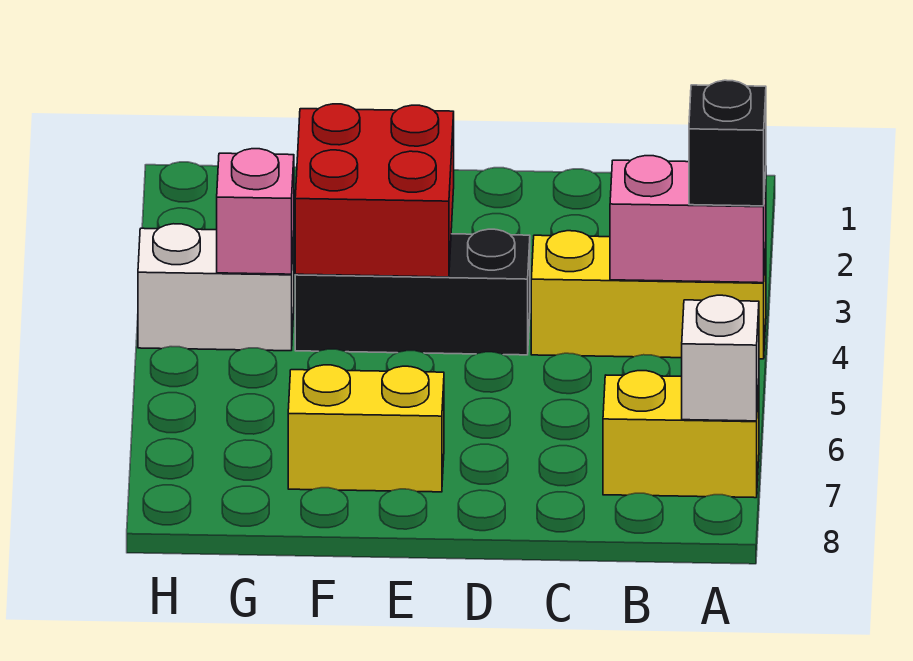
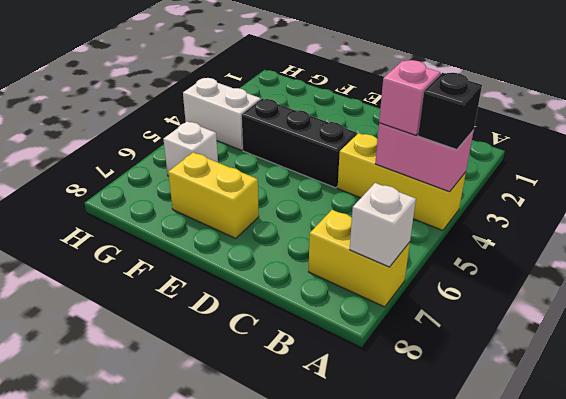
red 2x2 brick [295,104,454,277] -> none
pink 1x1 brick [217,149,294,274] -> pink 1x1 brick moved to [379,60,440,135]
none -> white 1x1 brick [163,121,218,176]

